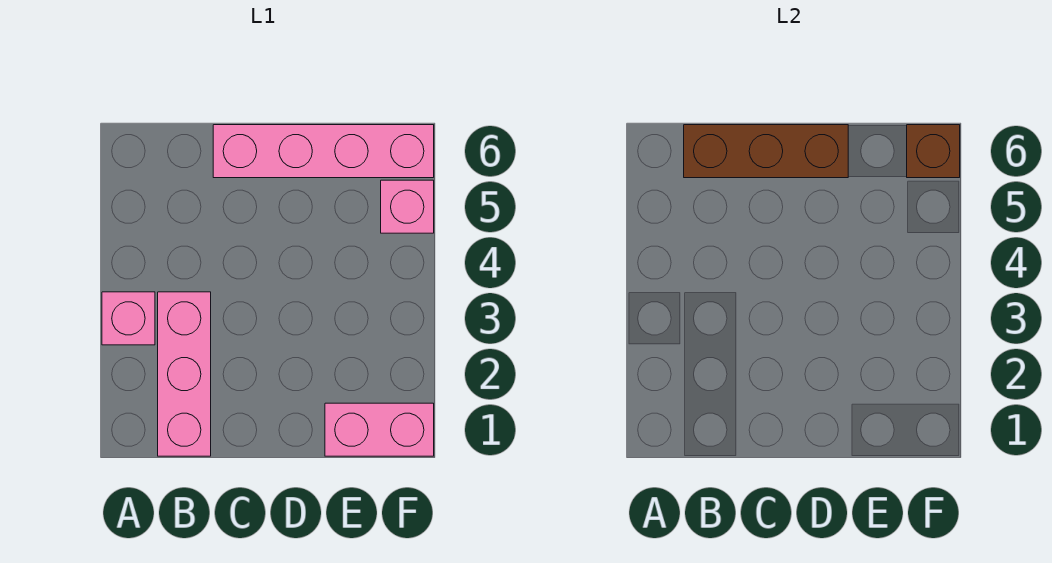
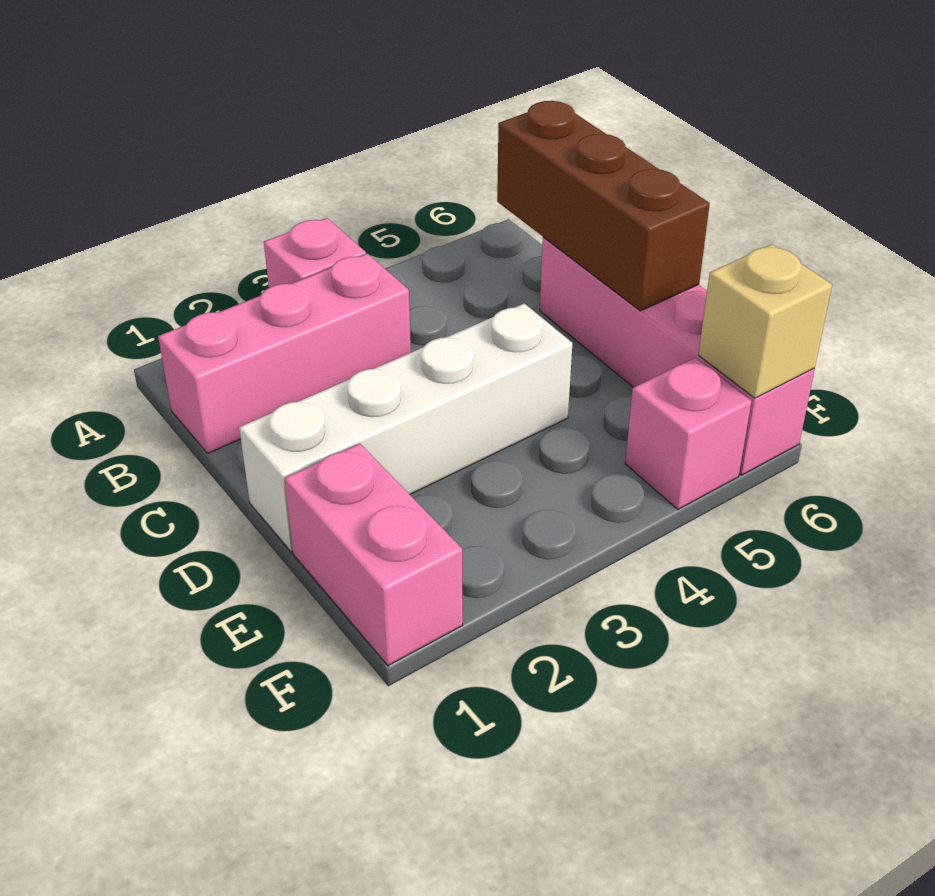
none -> white 1x4 brick [239,304,572,552]
brown 1x1 brick [907,125,960,178] -> tan 1x1 brick [699,244,832,398]

